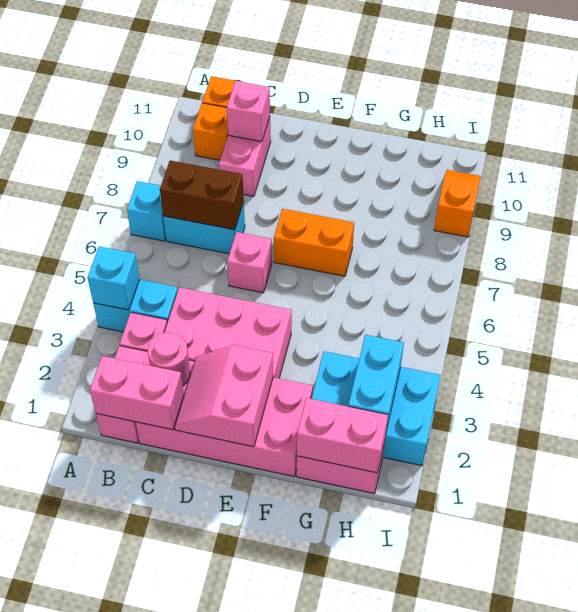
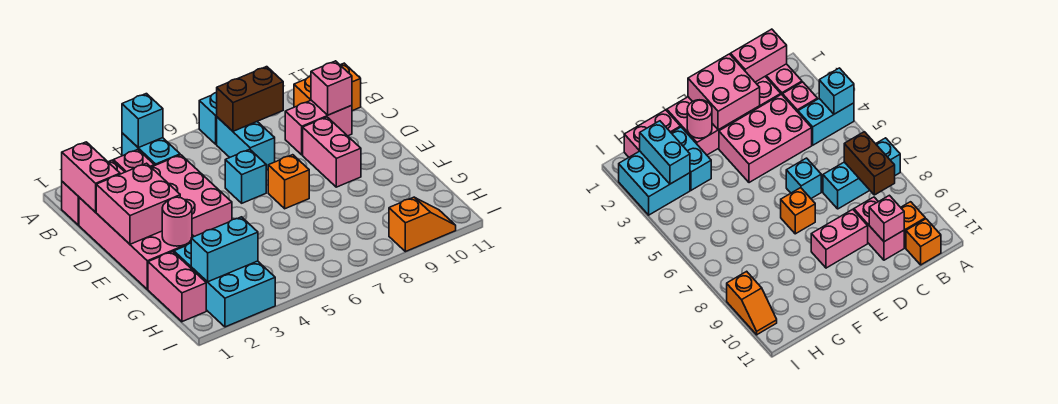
brown 1x2 brick [160,161,244,230] -> brown 1x2 brick turned to [217,67,283,131]
pink 1x1 round brick [148,332,190,386] -> pink 1x1 round brick moved to [162,197,192,246]
pink 2x2 slope [175,345,273,447] -> pink 2x2 brick [96,163,180,244]
pink 1x1 brick [227,232,272,293] -> cyan 1x1 brick [225,149,266,203]
orange 1x2 brick [274,209,354,276] -> orange 1x1 brick [268,155,309,209]
pink 1x2 brick [297,398,388,473] -> pink 1x2 brick moved to [303,117,361,187]

